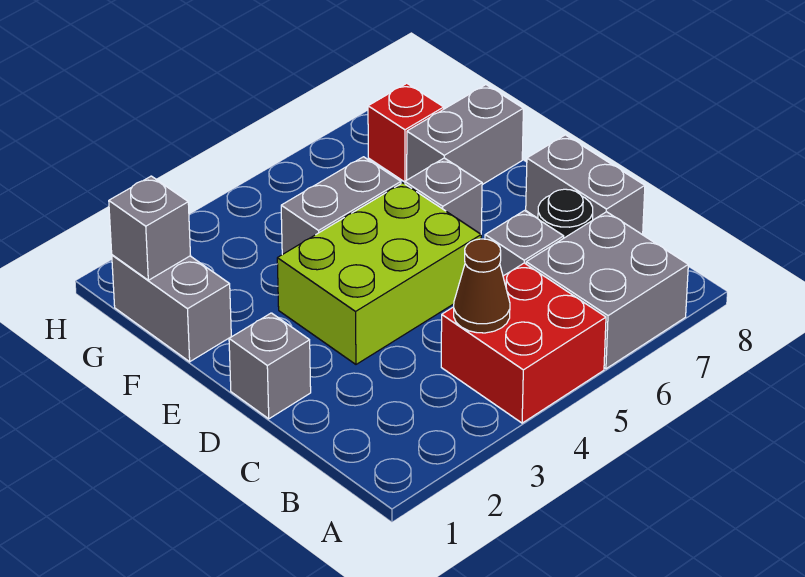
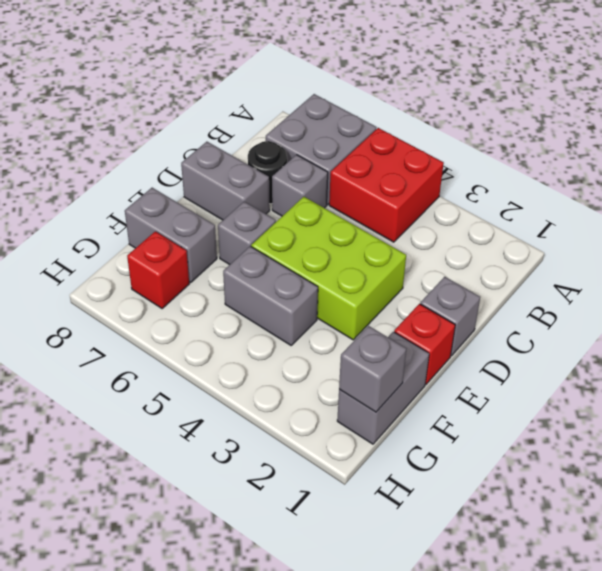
brown 1x1 cone [454,239,510,333] -> none
grey 1x2 brick [526,135,645,235] -> grey 1x2 brick turned to [181,142,270,220]
none -> red 1x1 brick [394,304,455,384]

